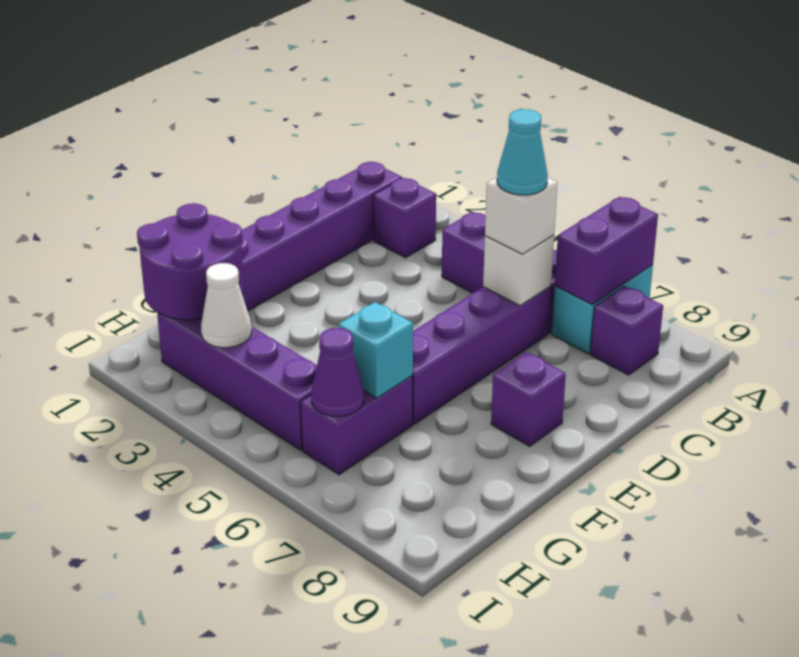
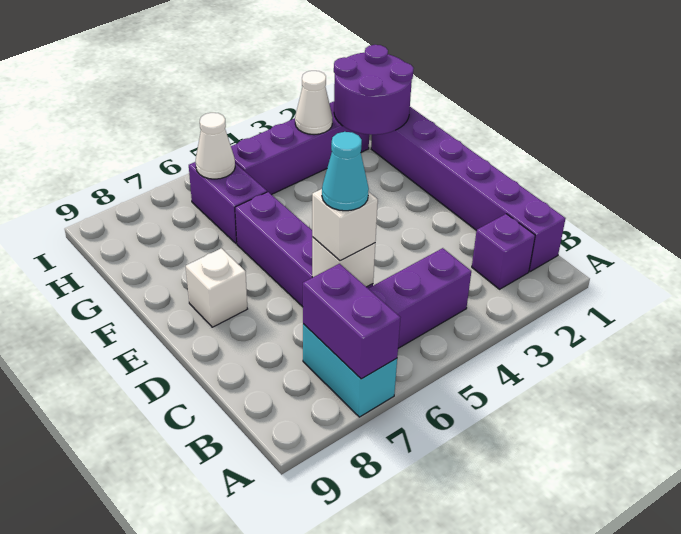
purple 1x1 brick [591,286,663,375] -> none
purple 1x1 brick [491,352,566,446] -> white 1x1 brick [186,248,247,327]
cyan 1x1 brick [338,302,413,398] -> none
purple 1x1 cone [311,328,364,416] -> white 1x1 cone [196,113,235,179]

